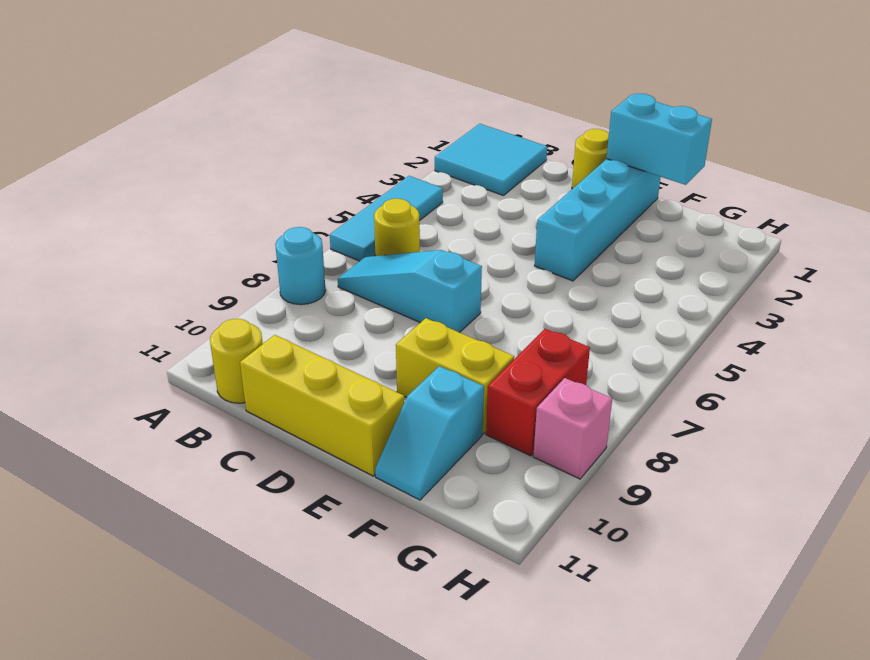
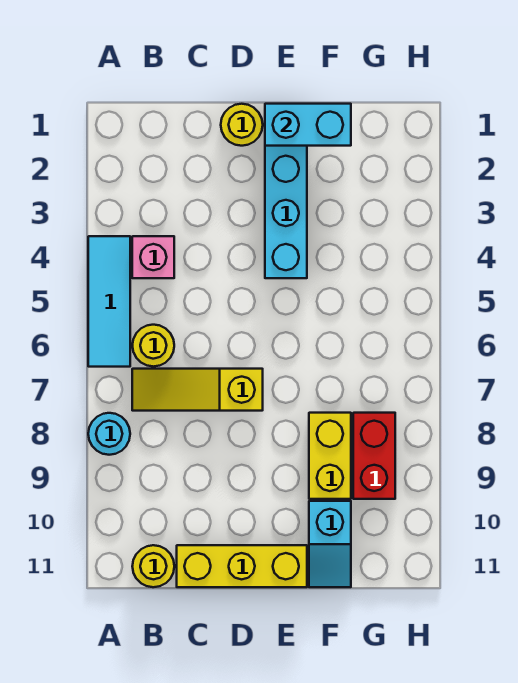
cyan 2x2 tile [435,124,547,196] -> none
cyan 1x3 slope [338,250,482,333] -> yellow 1x3 slope [132,369,263,411]
yellow 1x2 brick [396,318,514,434] -> yellow 1x2 brick turned to [309,413,351,499]
pink 1x1 brick [533,378,612,479] -> pink 1x1 brick moved to [132,236,174,278]

